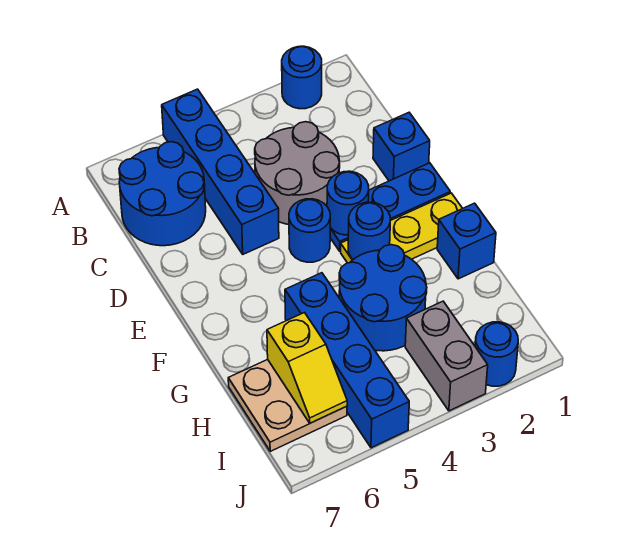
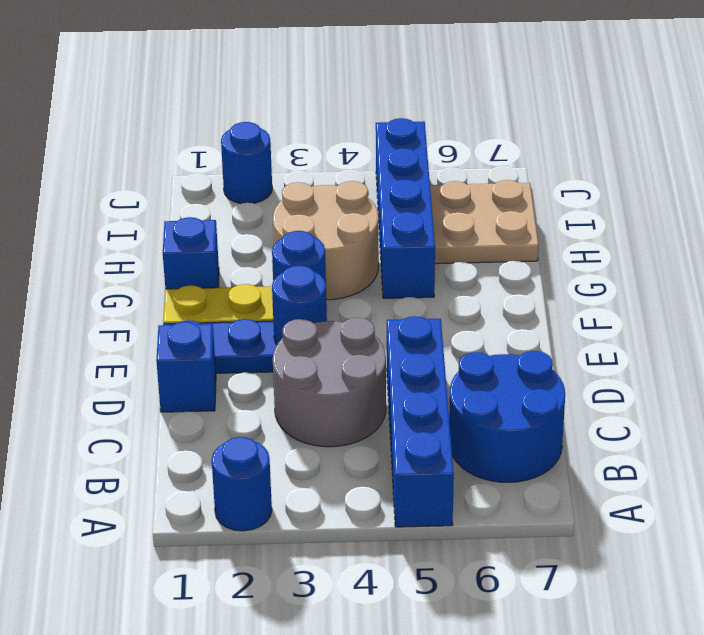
blue 1x1 round brick [289,199,330,262] -> none
blue 2x2 round brick [339,245,427,351] -> tan 2x2 round brick [273,181,379,300]
yellow 1x2 slope [267,313,347,423] -> none
grey 1x2 brick [405,301,488,411] -> none

